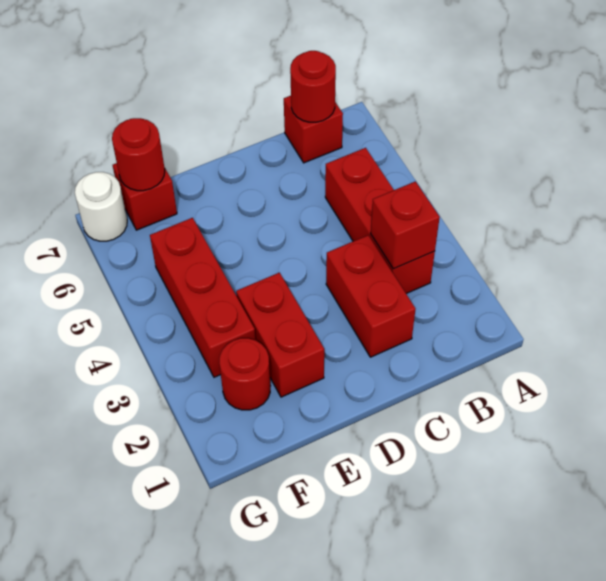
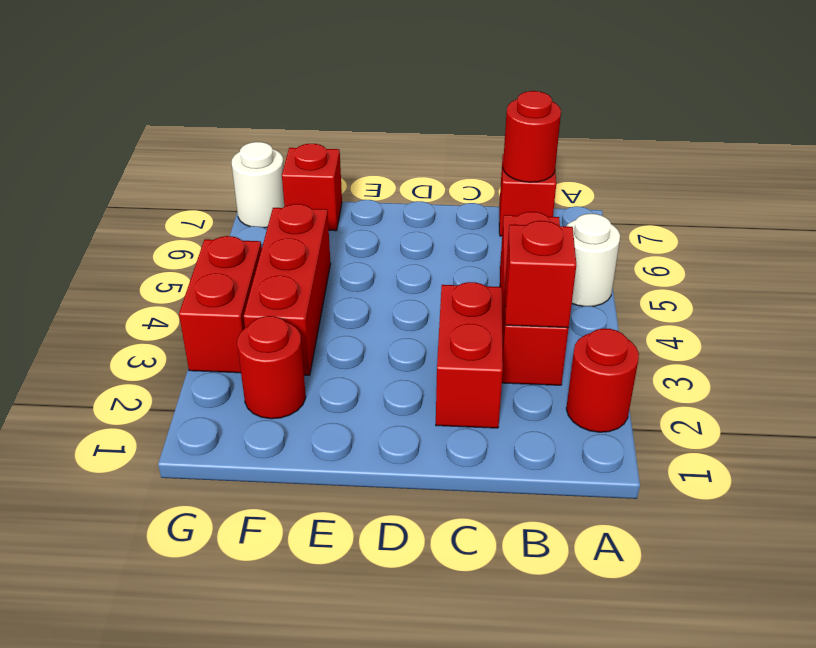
none -> white 1x1 round brick [567,214,620,306]
red 1x2 brick [236,273,324,397] -> red 1x2 brick moved to [179,236,262,373]
red 1x1 round brick [112,118,165,191] -> red 1x1 round brick moved to [566,329,639,432]

